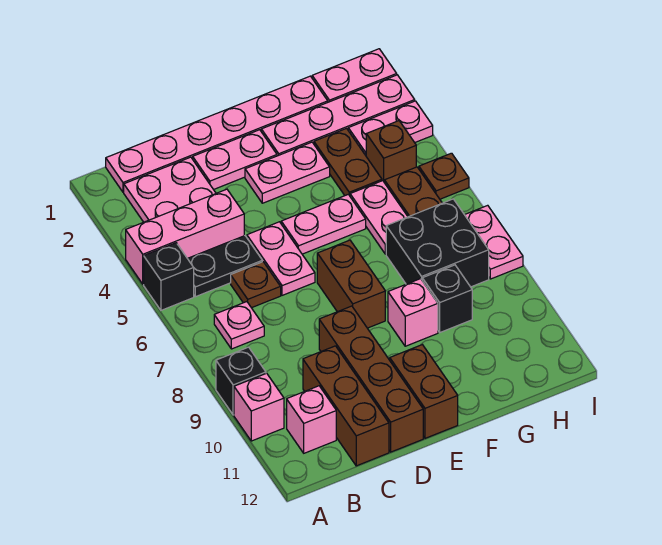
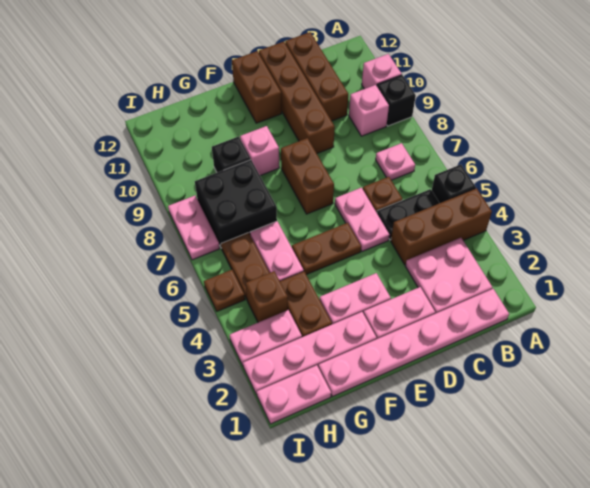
pink 1x3 brick [126,189,244,284] -> brown 1x3 brick [391,188,492,265]
pink 1x1 brick [287,386,336,453] -> pink 1x1 brick moved to [349,85,389,136]
pink 1x2 plate [281,194,366,254] -> brown 1x2 plate [292,223,361,275]

